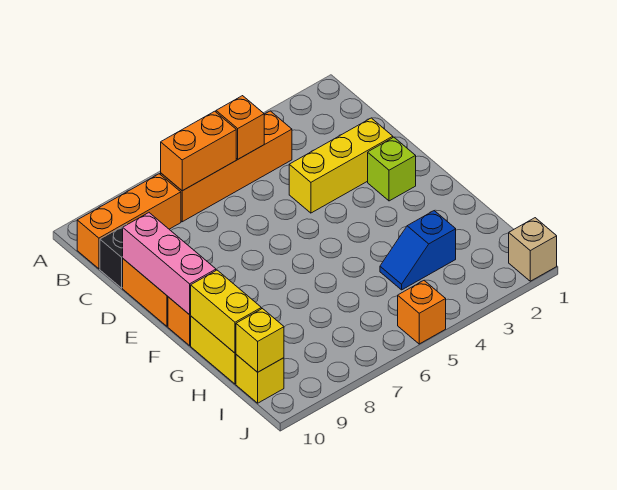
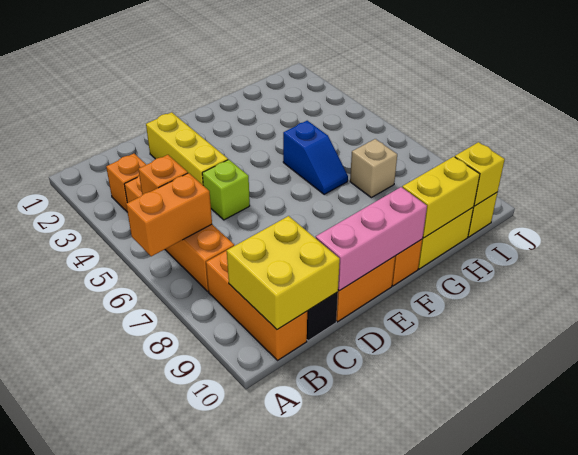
orange 1x2 brick [161,111,236,191] -> orange 1x2 brick turned to [126,173,212,256]
none -> yellow 2x2 brick [227,216,340,330]
lime 1x1 brick [368,137,416,201] -> lime 1x1 brick moved to [202,160,250,220]
blue 1x2 slope [380,211,456,290] -> blue 1x2 slope moved to [283,121,348,194]
tan 1x1 brick [509,218,557,281] -> tan 1x1 brick moved to [350,139,397,198]
orange 1x1 brick [398,281,446,344] -> orange 1x1 brick moved to [106,154,146,211]

